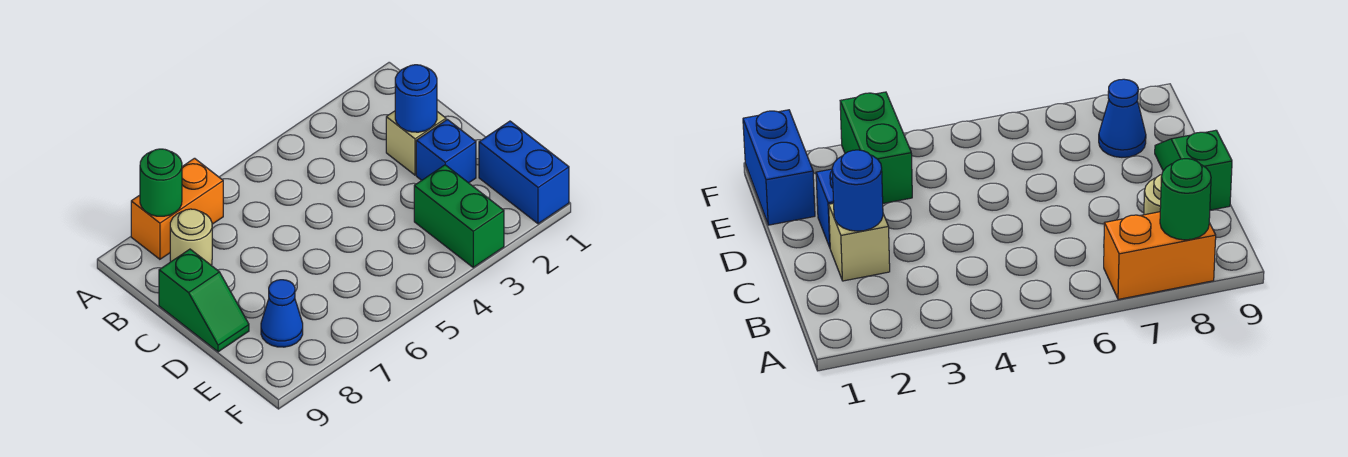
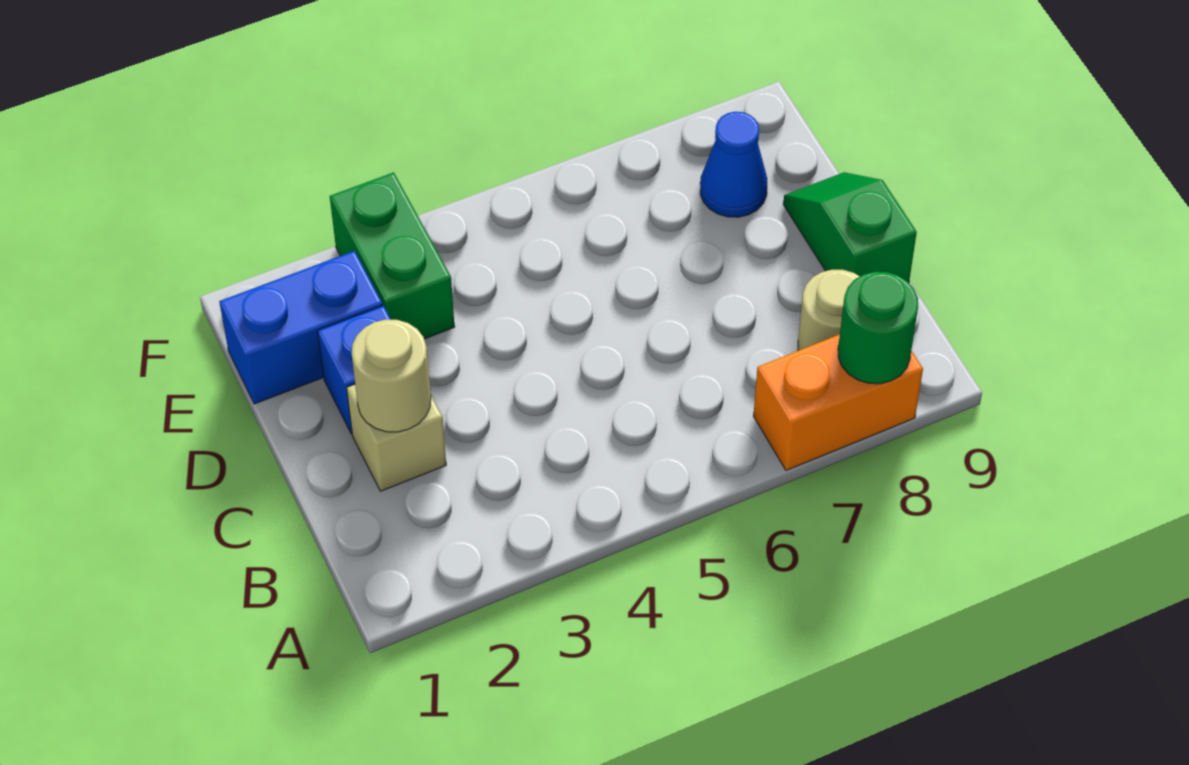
blue 1x1 round brick [395,65,437,132] -> tan 1x1 round brick [352,319,431,432]
blue 1x2 brick [479,121,569,224] -> blue 1x2 brick turned to [219,251,383,404]

